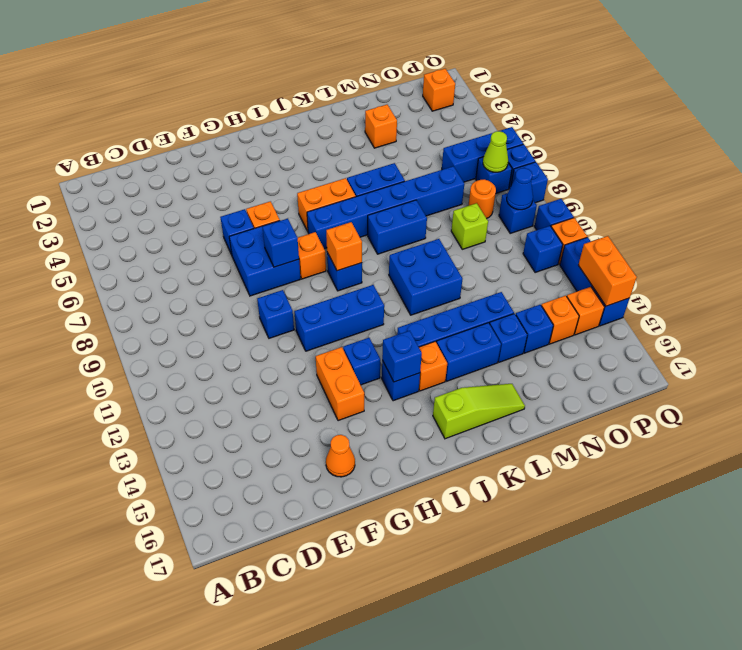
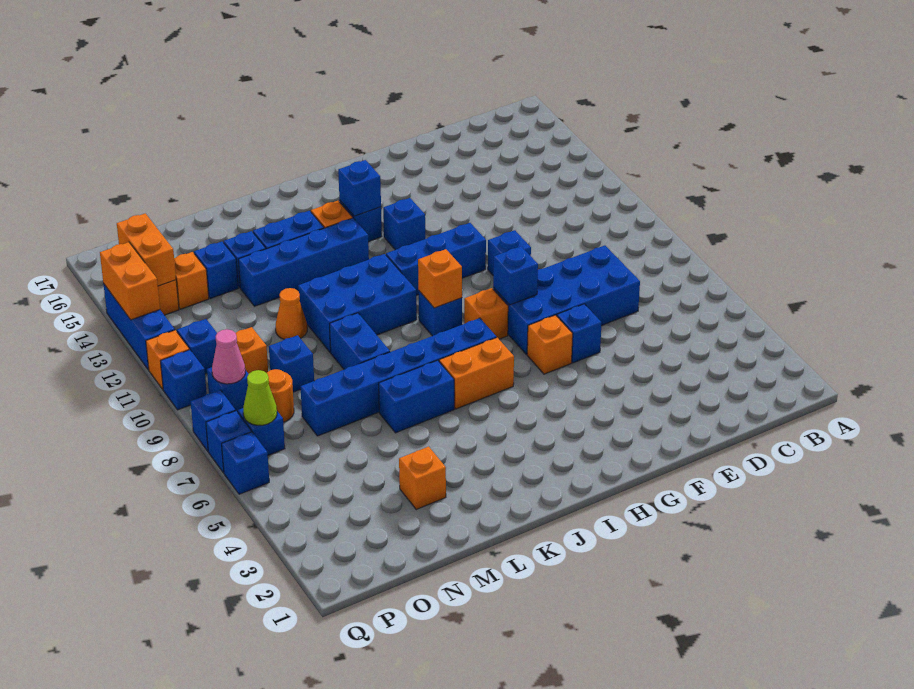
blue 2x2 brick [229,221,300,296] -> blue 2x4 brick [493,246,640,355]
orange 1x1 cone [326,435,355,477] -> orange 1x1 cone moved to [276,288,307,339]
orange 1x2 brick [316,347,364,421] -> orange 1x2 brick moved to [117,213,176,286]
lime 1x3 slope [433,384,525,439] -> none
blue 1x2 brick [368,200,427,254] -> blue 1x2 brick turned to [330,313,390,370]
blue 2x2 brick [389,239,462,315] -> blue 2x3 brick [298,254,417,352]
lime 1x1 brick [451,203,488,249] -> blue 1x1 brick [269,335,314,392]
blue 1x3 brick [442,127,523,182] -> blue 1x1 brick [222,432,269,494]
orange 1x1 brick [423,69,455,111] -> orange 1x1 brick moved to [236,327,268,374]
blue 1x1 cone [507,168,533,210] -> pink 1x1 cone [212,329,245,384]

